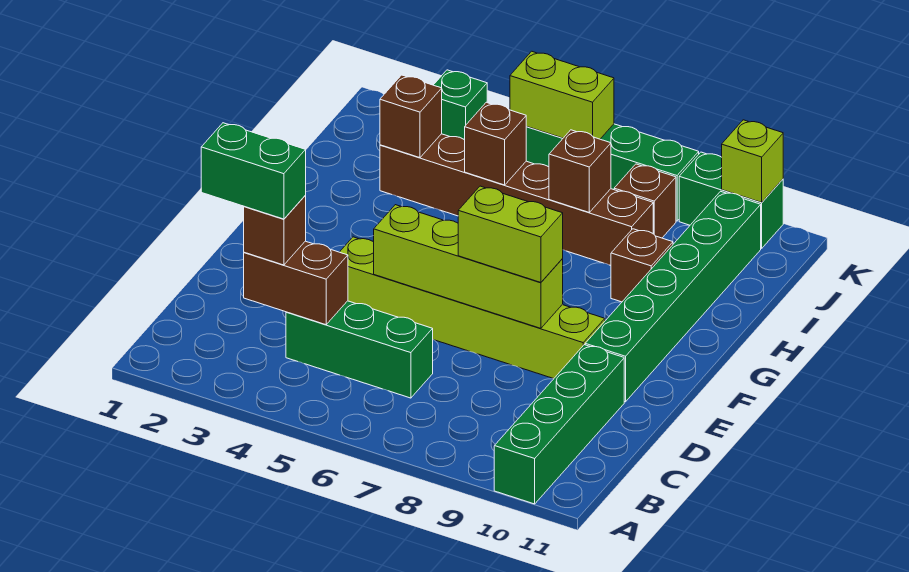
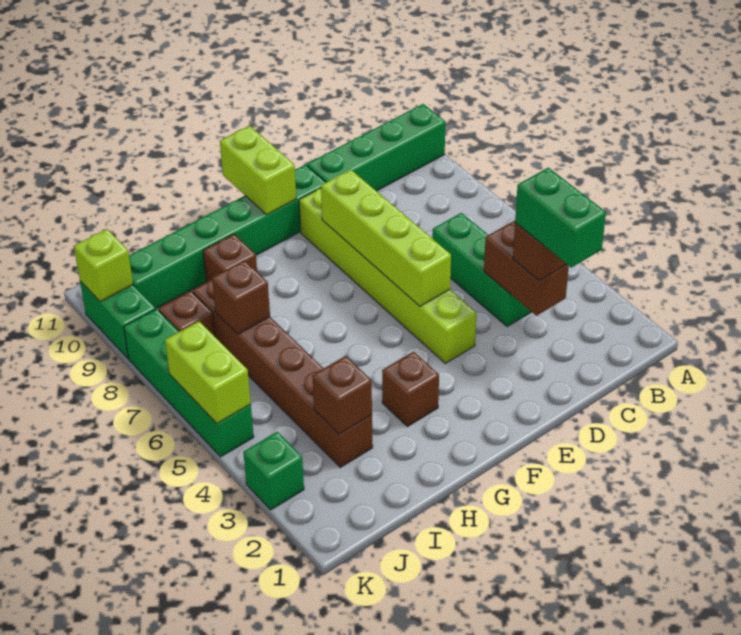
lime 1x2 brick [458,186,563,282] -> lime 1x2 brick moved to [220,126,296,215]
brown 1x1 brick [465,102,526,185] -> brown 1x1 brick moved to [382,352,439,427]

